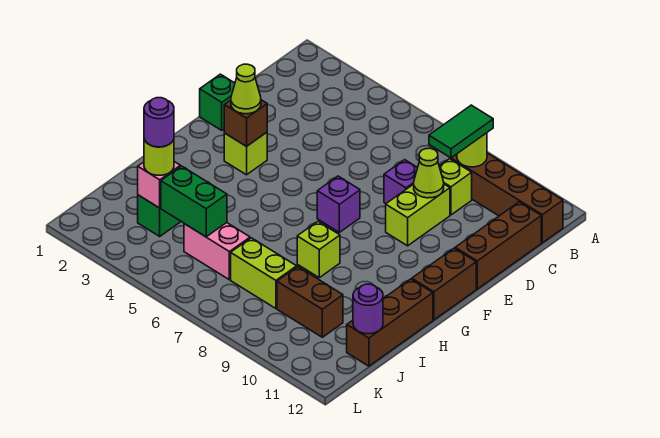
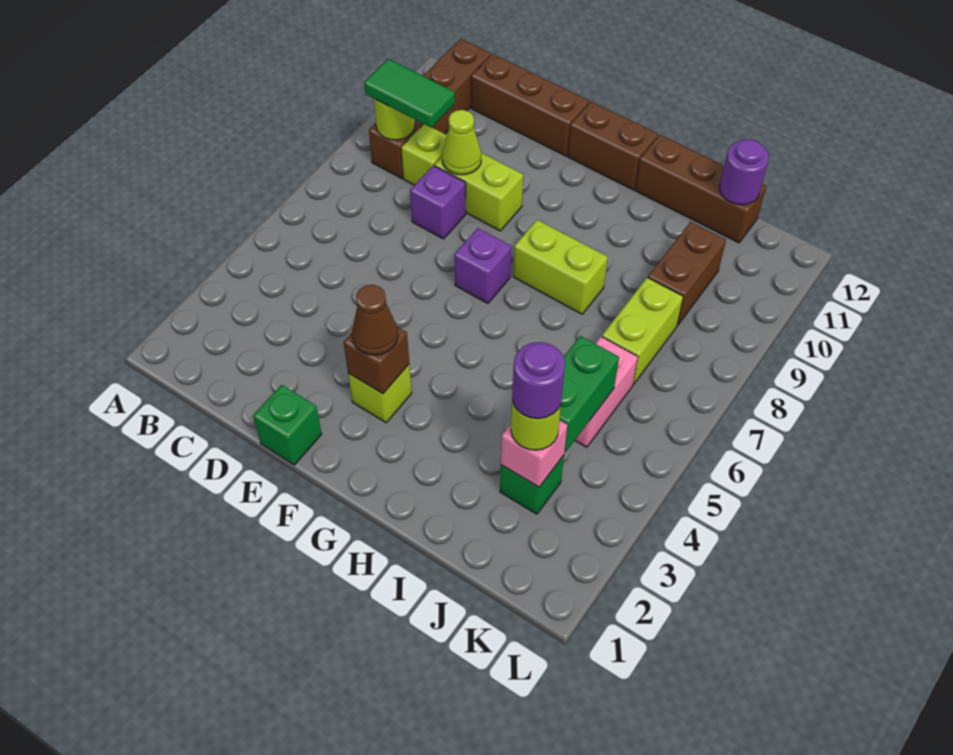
lime 1x1 cone [231,64,261,114] -> brown 1x1 cone [352,285,398,355]
lime 1x1 brick [297,222,340,278] -> lime 1x2 brick [513,220,608,314]

